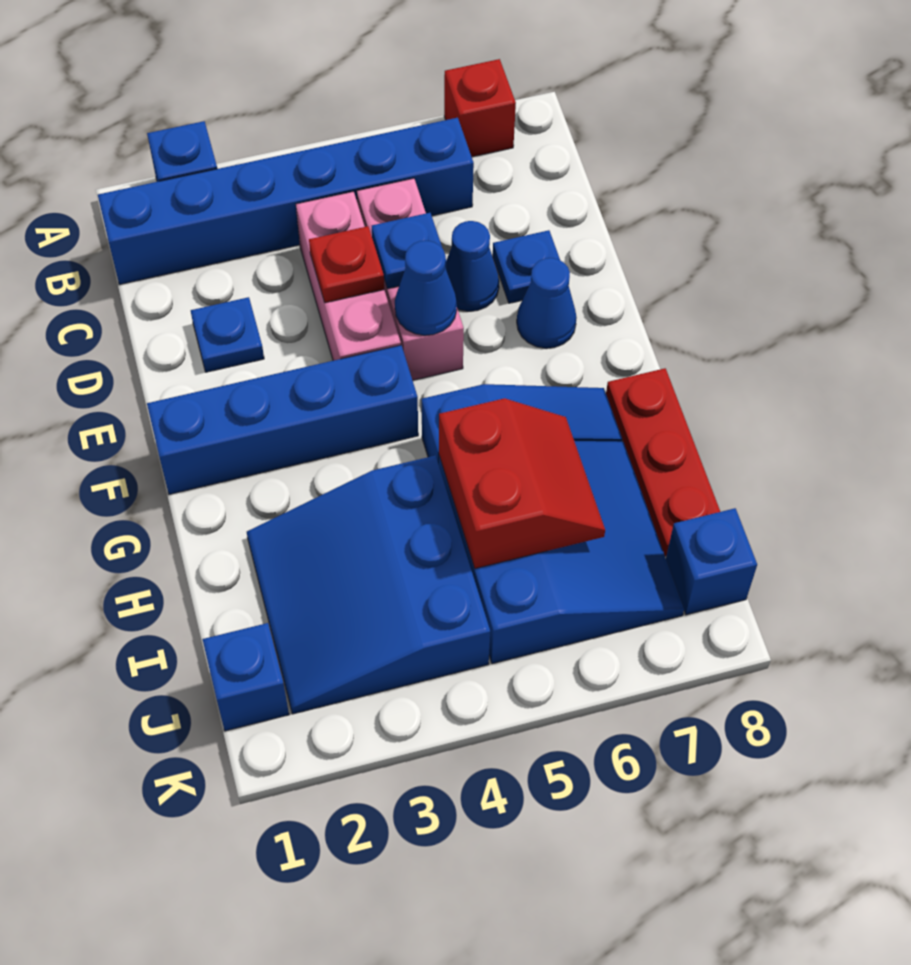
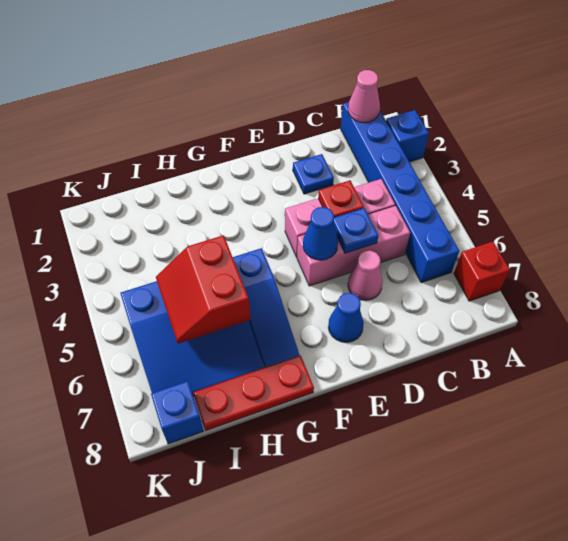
none -> pink 1x1 cone [348,70,380,122]
blue 1x1 cone [446,221,499,311] -> pink 1x1 cone [348,251,382,300]
blue 1x1 plate [493,230,560,303] -> none
blue 1x4 brick [147,345,418,494] -> none
blue 3x3 slope [247,455,490,714] -> none
red 2x2 slope [439,398,605,569] -> red 2x2 slope turned to [156,235,251,344]
blue 1x1 brick [202,623,289,731] -> none

